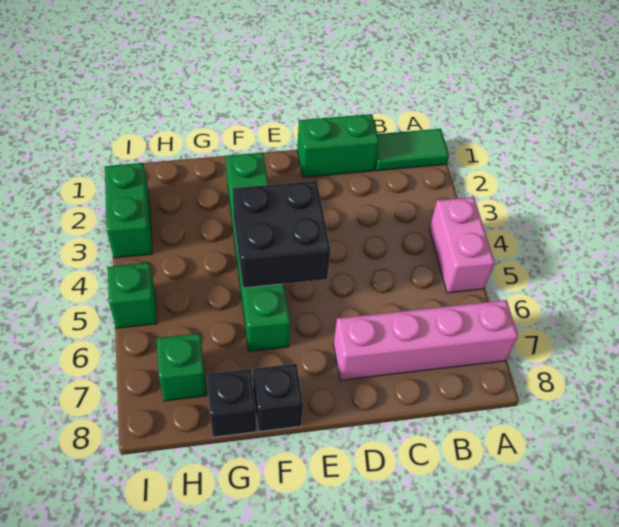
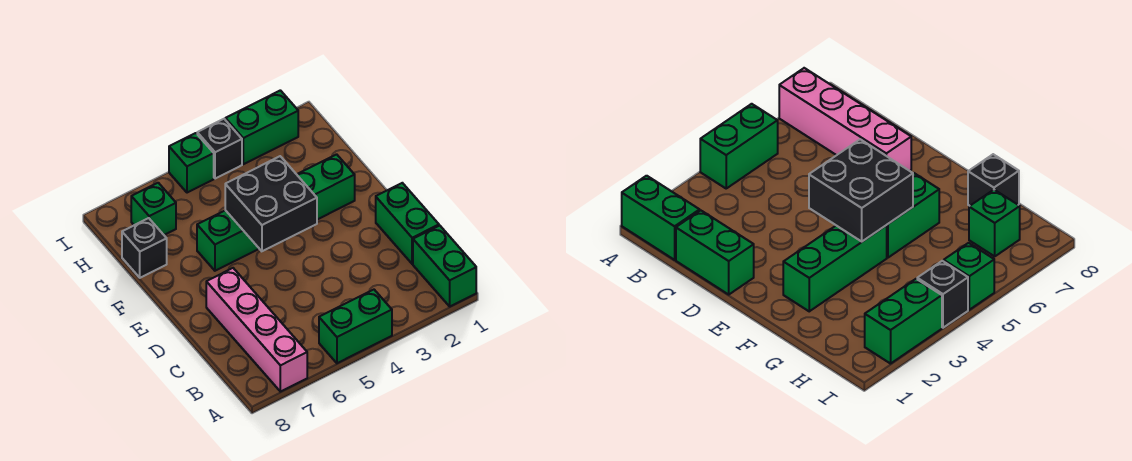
green 1x2 tile [375,129,449,171] -> green 1x2 brick [413,226,476,306]
pink 1x2 brick [429,197,495,293] -> green 1x2 brick [319,290,392,363]
black 1x1 brick [253,364,303,431] -> black 1x1 brick moved to [197,119,242,179]

